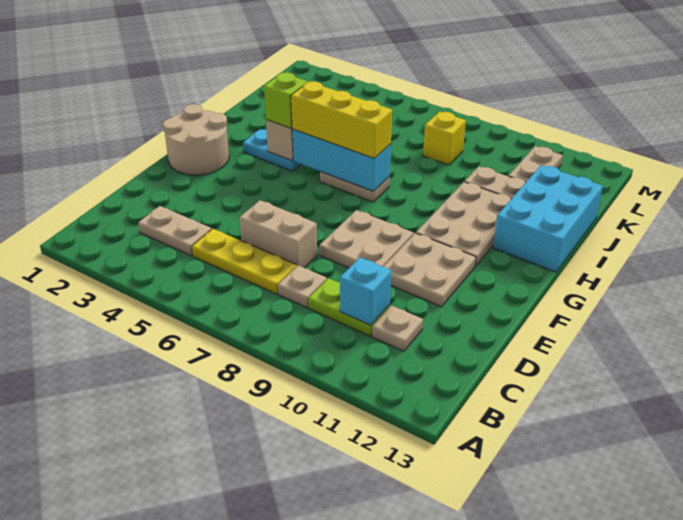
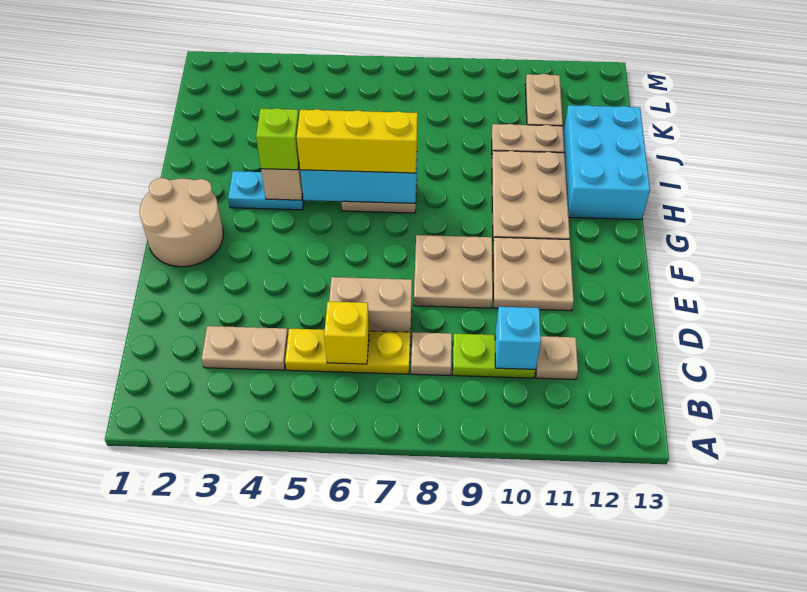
yellow 1x1 brick [423,112,466,165] -> yellow 1x1 brick moved to [324,302,369,364]

